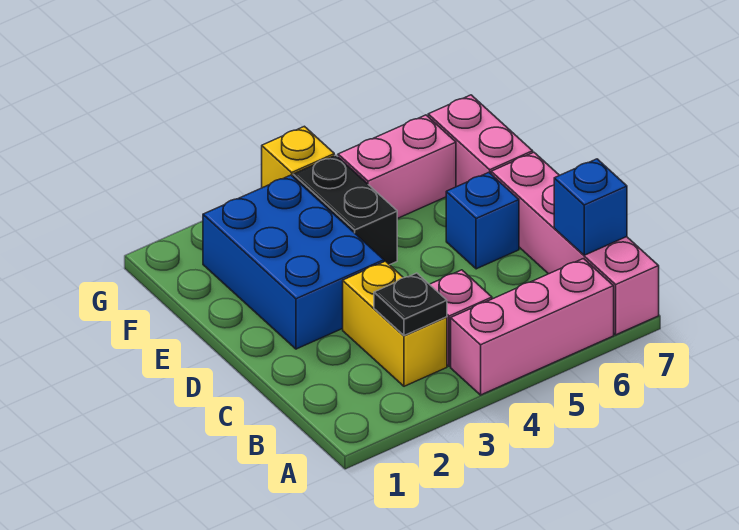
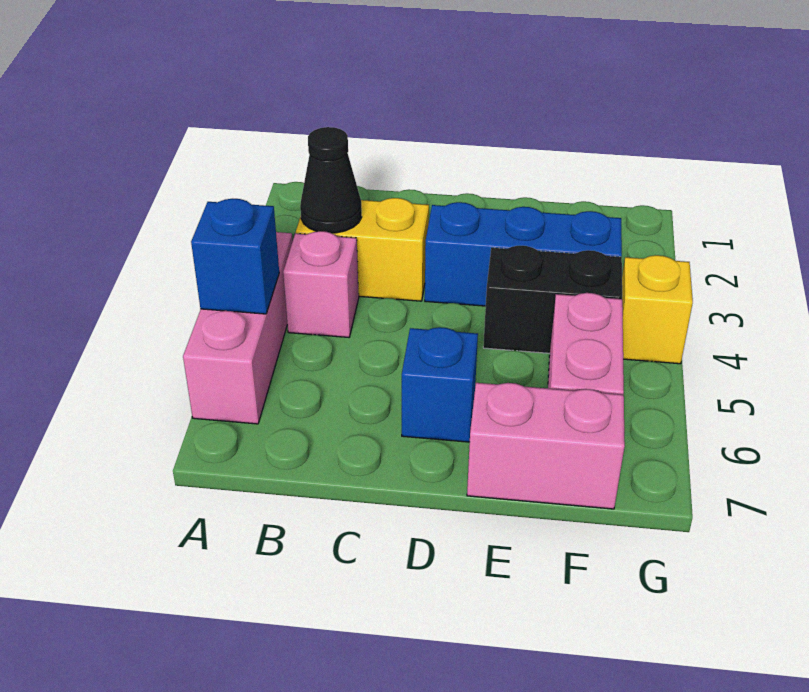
pink 1x4 brick [491,152,659,335] -> none
black 1x1 plate [374,273,447,336] -> black 1x1 cone [300,127,362,233]
blue 1x1 brick [554,159,627,255] -> blue 1x1 brick moved to [191,199,279,314]
blue 2x3 brick [203,175,384,349] -> blue 1x3 brick [425,202,622,306]

